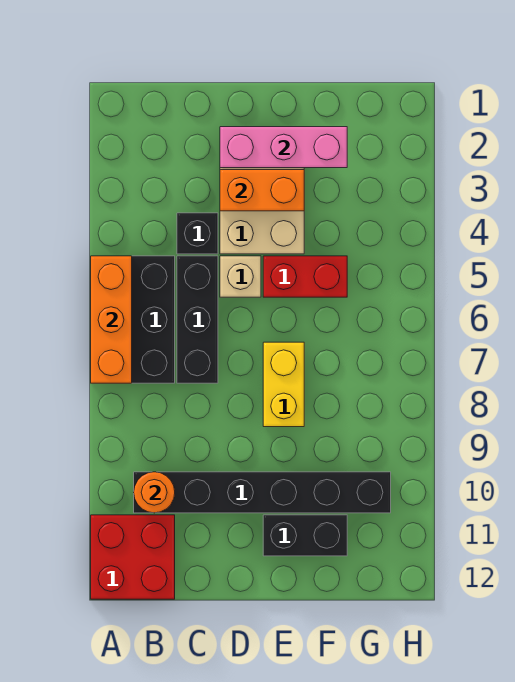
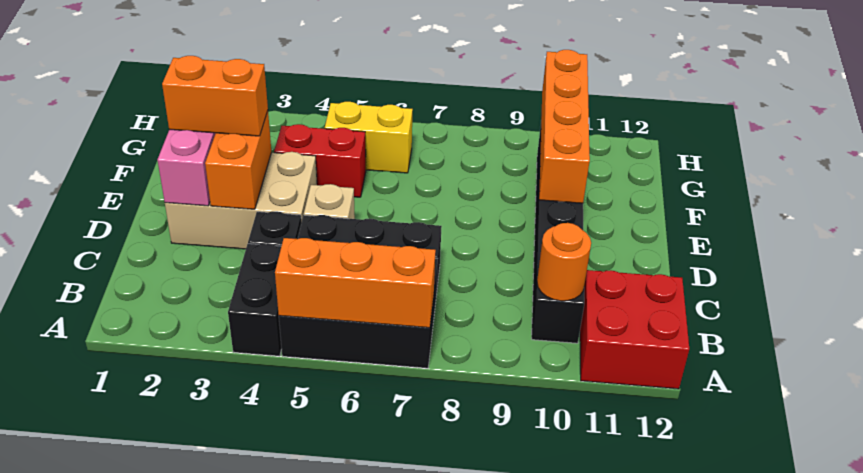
none -> orange 1x2 brick [162,56,268,136]
red 1x2 brick [263,256,347,297] -> red 1x2 brick turned to [274,124,366,197]
yellow 1x2 brick [263,342,304,427] -> yellow 1x2 brick moved to [325,102,413,173]
none -> orange 1x4 brick [539,50,590,203]
black 1x2 brick [263,515,347,556] -> black 1x2 brick moved to [228,244,282,356]

